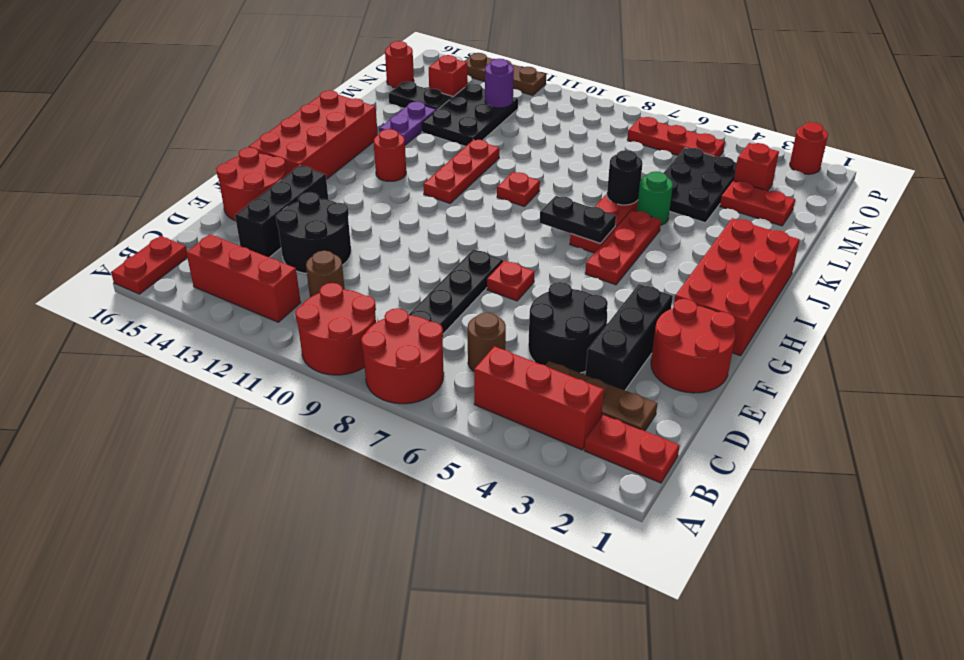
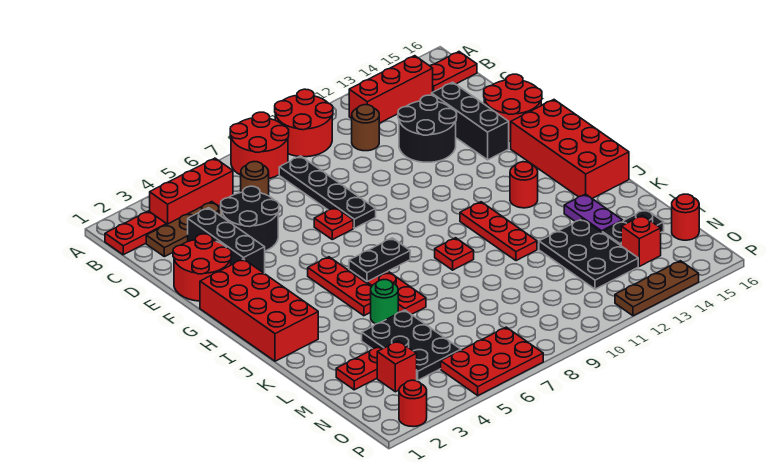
red 1x2 plate [111,236,187,294] -> red 1x2 plate turned to [430,52,477,92]
black 1x1 round brick [607,150,643,205] -> none
purple 1x1 round brick [485,59,514,108] -> none
red 1x3 plate [627,117,725,157] -> red 2x3 plate [441,327,543,395]

